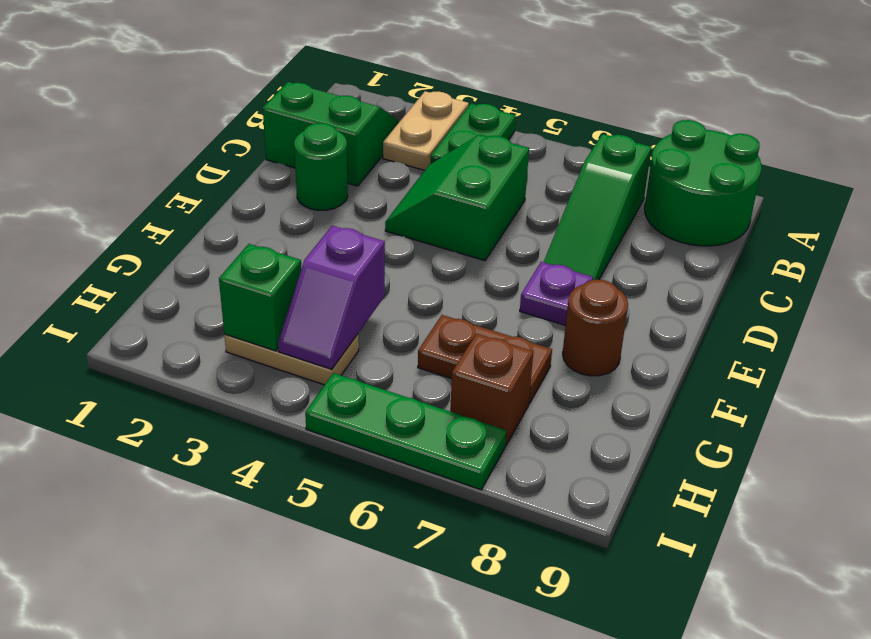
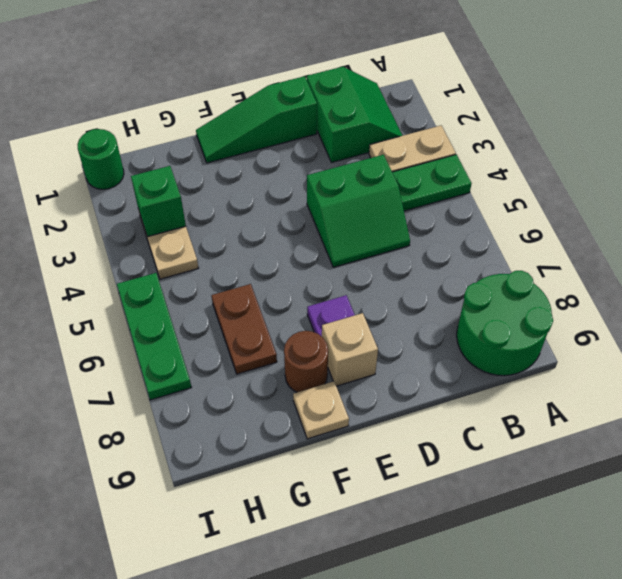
green 1x3 slope [544,134,652,280] -> green 1x3 slope moved to [196,76,317,163]
green 2x2 slope [385,135,529,261] -> green 2x2 slope turned to [307,155,410,267]
green 1x1 round brick [294,123,348,210] -> green 1x1 round brick moved to [77,129,124,189]
none -> tan 1x1 brick [322,313,378,386]
none -> tan 1x1 plate [293,381,349,439]
purple 1x2 slope [278,226,385,369] -> none
brown 1x1 brick [450,334,533,445] -> none

